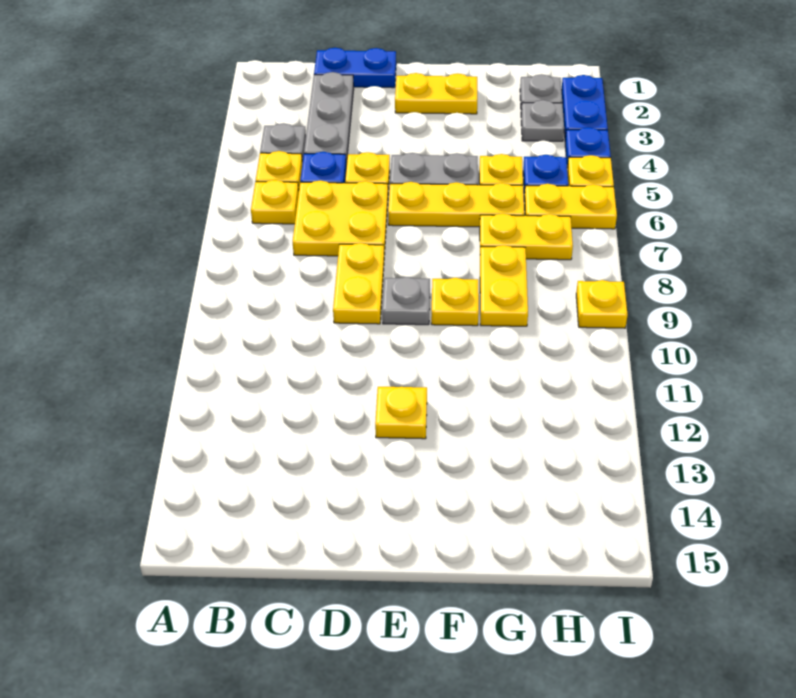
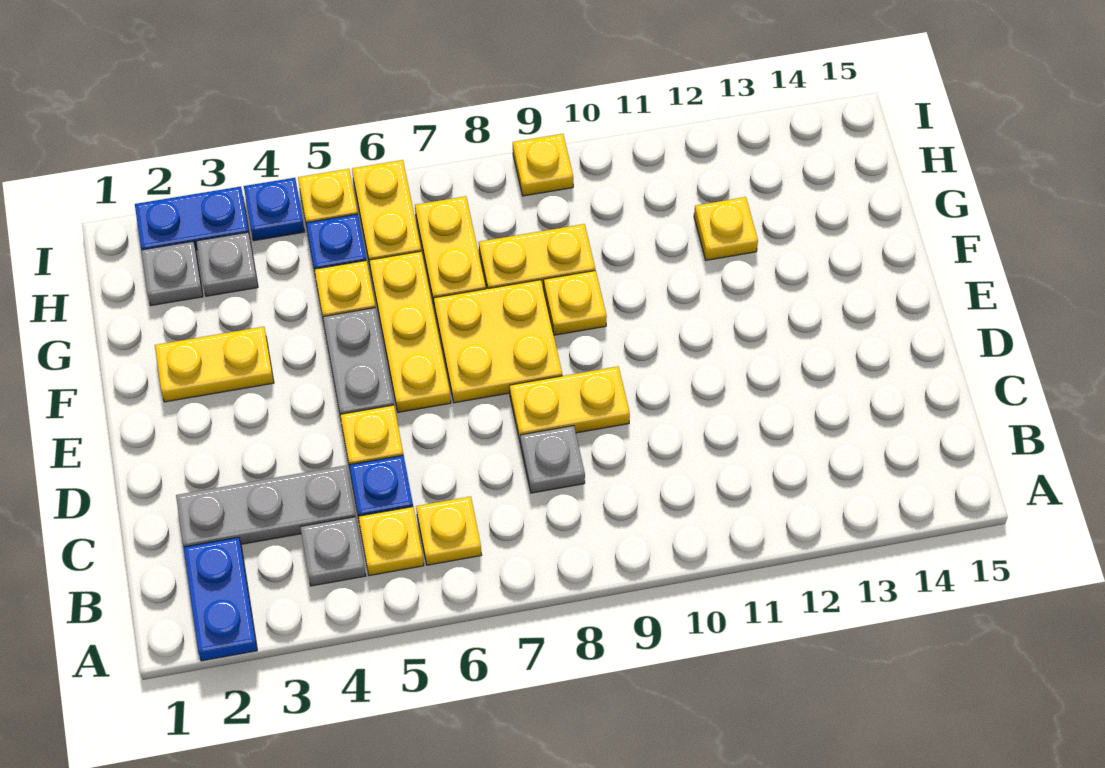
blue 1x2 plate [314,48,396,88] -> blue 1x2 plate moved to [183,537,257,661]
yellow 2x2 plate [293,180,388,256] -> yellow 2x2 plate moved to [434,280,562,403]
yellow 1x2 plate [395,73,477,114] -> yellow 1x2 plate turned to [155,327,274,402]
grey 1x1 plate [382,277,430,325] -> grey 1x1 plate moved to [520,426,585,493]
yellow 1x1 plate [375,387,427,439] -> yellow 1x1 plate moved to [694,197,758,260]

